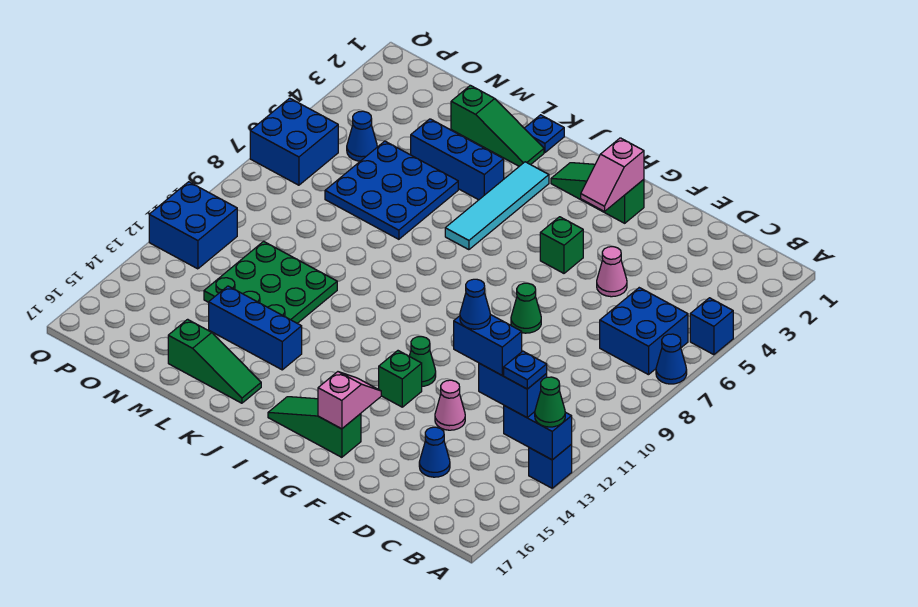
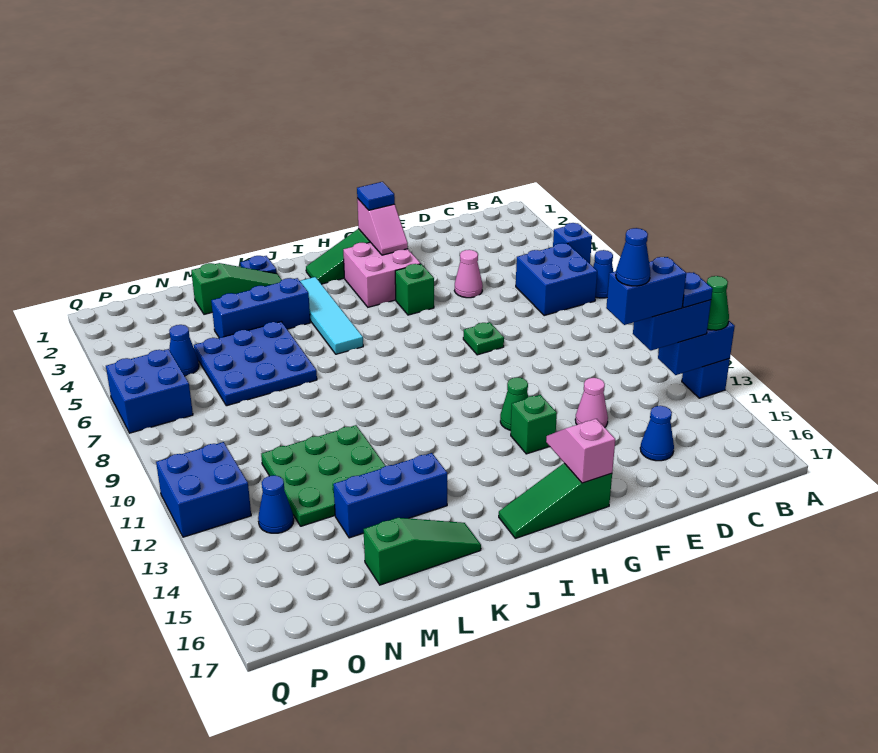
green 1x1 cone [511,283,541,333] -> green 1x1 plate [463,322,504,355]
none -> blue 1x1 tile [357,182,395,210]
none -> pink 2x2 brick [343,242,421,307]
none -> blue 1x1 cone [258,475,294,533]

